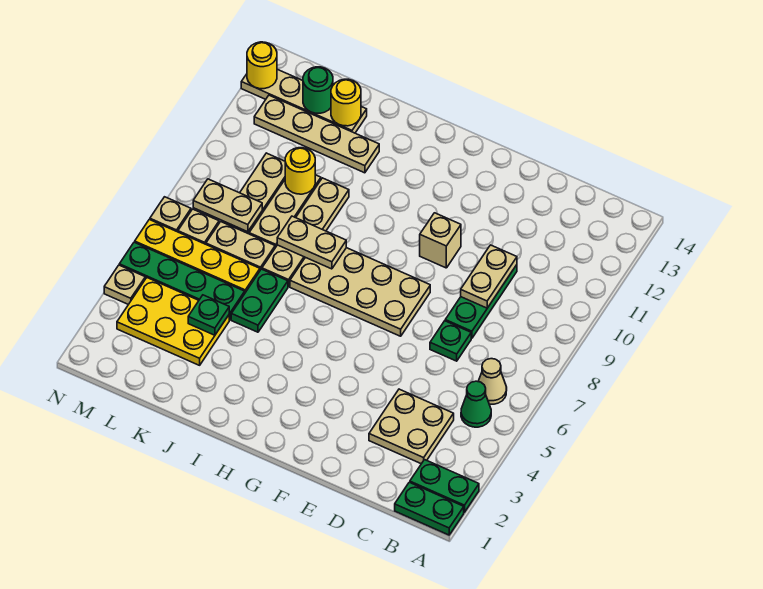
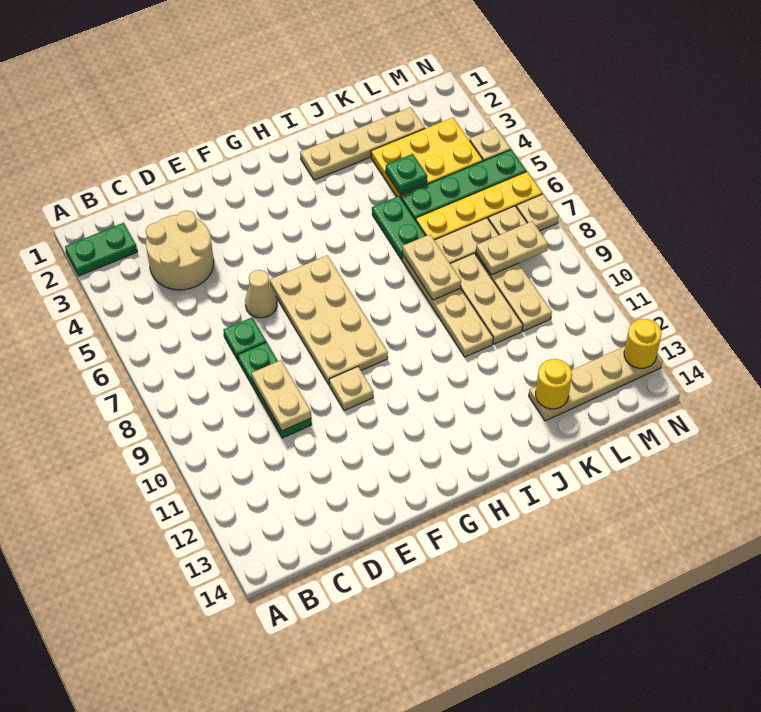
green 1x2 plate [395,482,464,535] -> none
green 1x1 cone [461,381,491,427] -> none
tan 1x1 cone [478,359,507,404] -> tan 1x1 cone moved to [245,270,277,318]
tan 2x2 plate [369,389,454,464] -> tan 2x2 round brick [146,211,214,290]
tan 2x4 plate [290,248,430,336] -> tan 2x4 plate turned to [270,255,388,384]
tan 1x1 brick [420,213,461,268] -> tan 1x1 plate [329,367,373,411]
tan 1x2 plate [277,216,346,269] -> tan 1x2 plate turned to [402,234,461,300]
tan 1x4 plate [254,95,379,173] -> tan 1x4 plate moved to [300,107,425,180]
yellow 1x1 round brick [285,148,315,194] -> none
green 1x1 round brick [303,67,333,113] -> none

